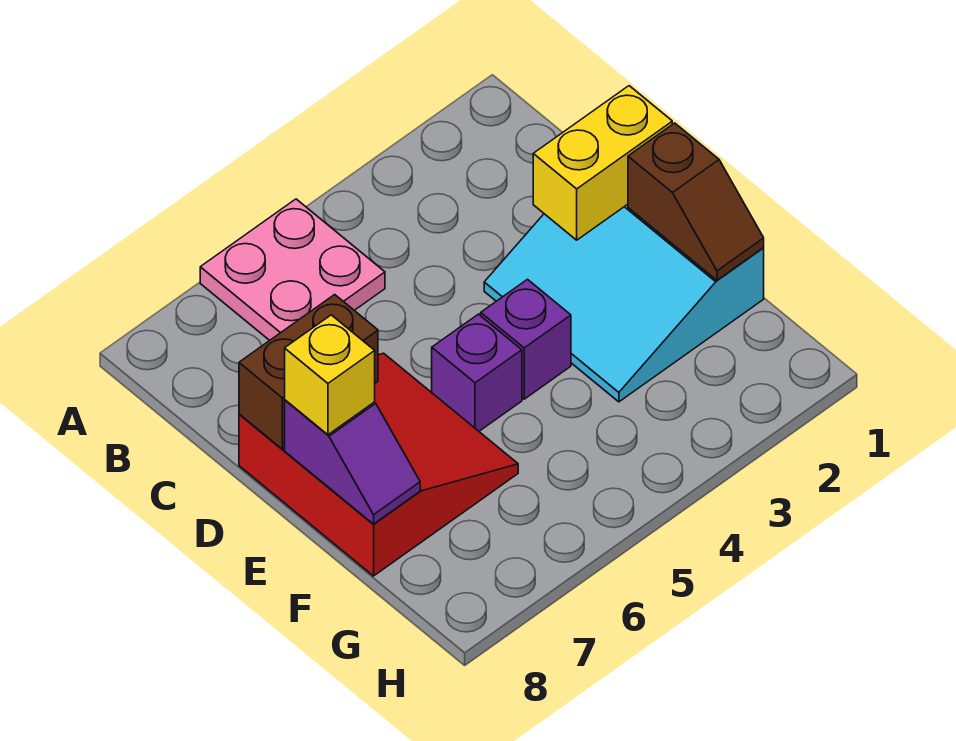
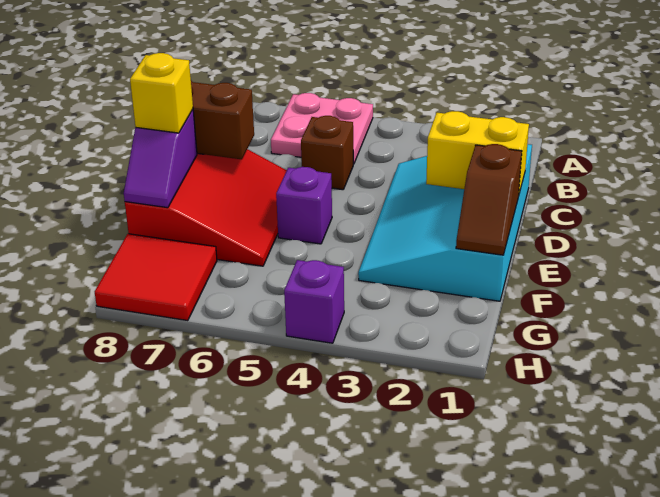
none -> brown 1x1 brick [301,116,353,190]
cyan 3x3 slope [484,204,764,402] -> cyan 3x4 slope [358,144,532,301]
purple 1x1 brick [481,279,571,399] -> purple 1x1 brick moved to [284,260,344,343]
none -> red 2x2 tile [95,234,217,321]

